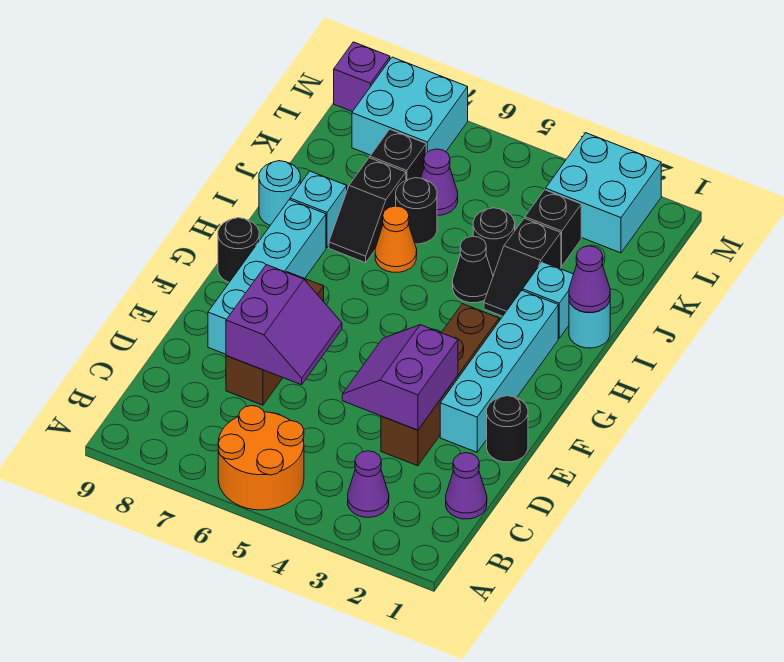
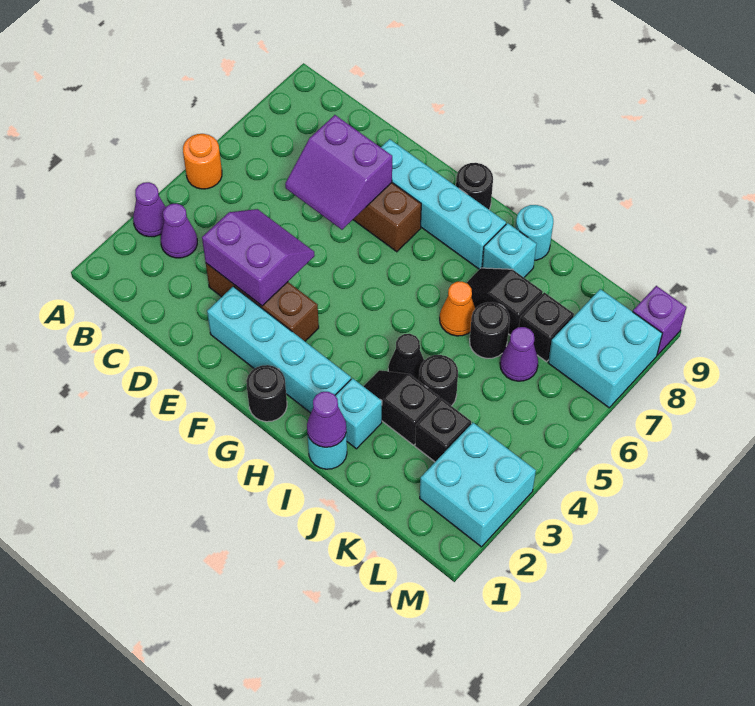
orange 2x2 round brick [218,406,304,510] -> orange 1x1 round brick [183,134,222,189]
purple 1x1 cone [446,453,487,519] -> purple 1x1 cone moved to [133,182,166,237]
brown 1x4 brick [381,304,499,466] -> brown 1x3 brick [206,263,319,341]
black 1x1 round brick [487,396,528,462] -> black 1x1 round brick moved to [246,365,287,422]

